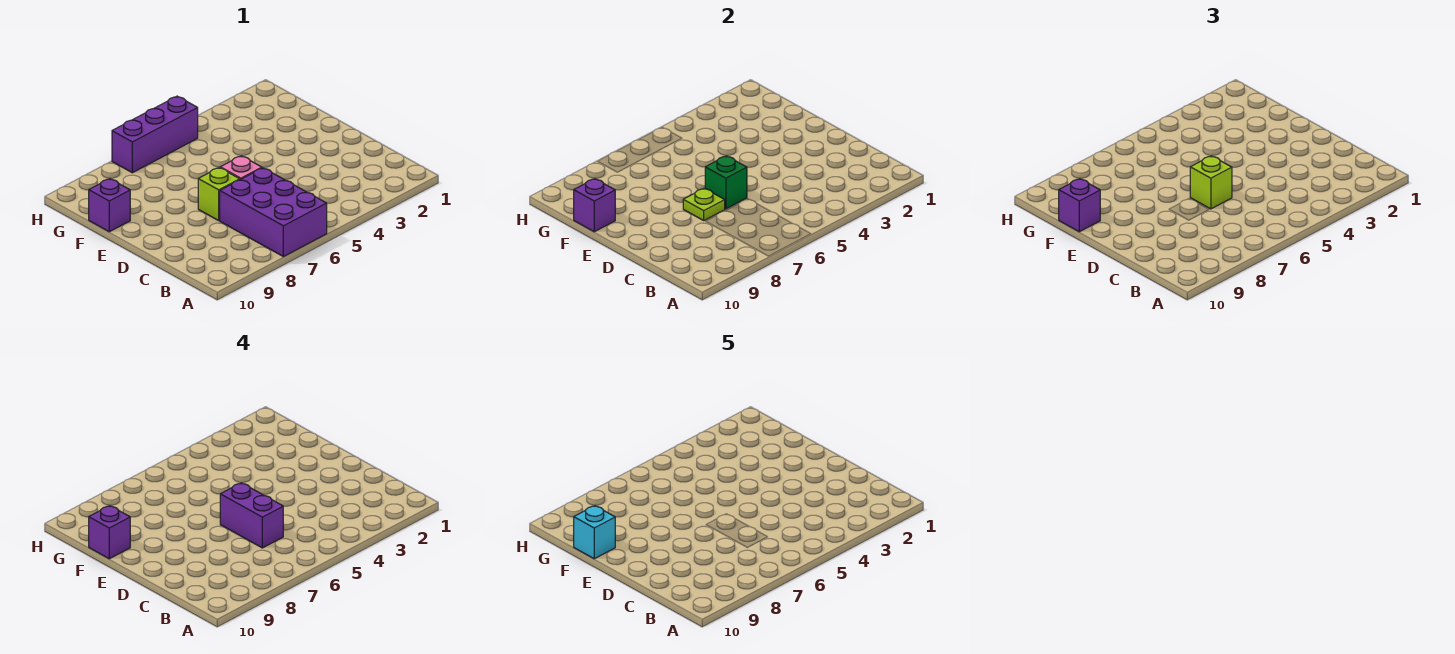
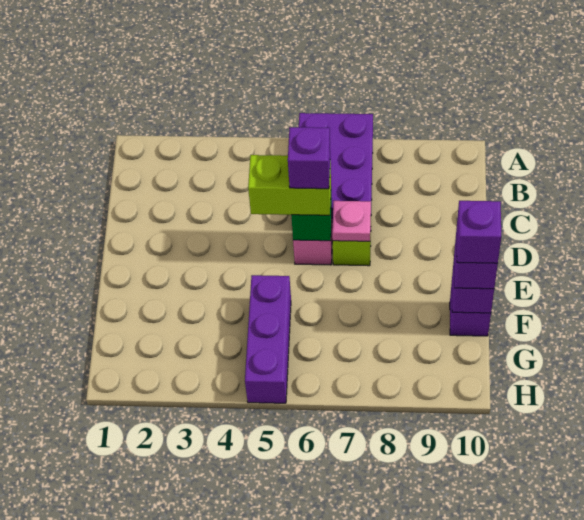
purple 1x2 brick [220,483,283,548] -> purple 1x1 brick [288,127,330,189]
lime 1x1 brick [1190,156,1232,209] -> lime 1x2 brick [248,155,331,215]
lime 1x1 plate [683,188,725,220] -> pink 1x1 plate [332,201,371,241]
cyan 1x1 brick [574,506,615,559] -> none
purple 1x3 brick [112,96,198,173] -> purple 1x3 brick turned to [245,275,291,403]

